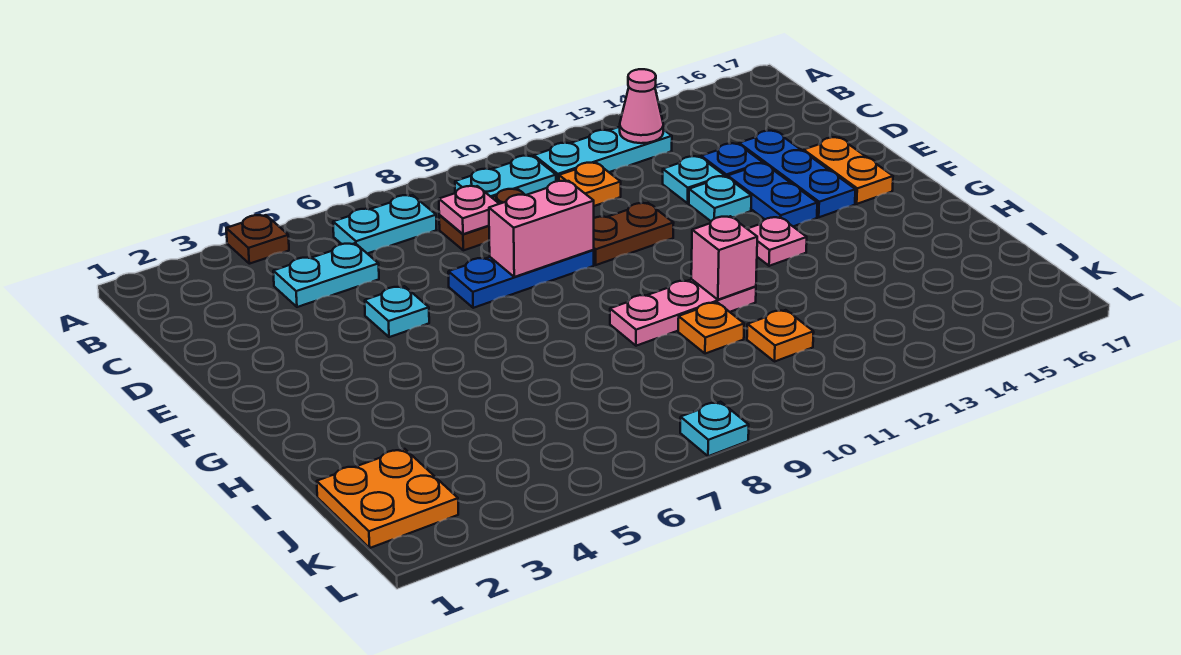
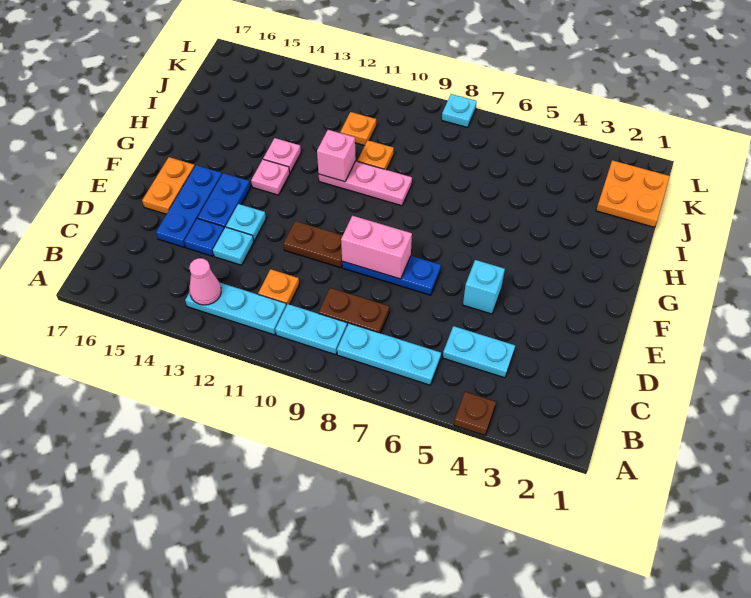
cyan 1x2 plate [333,195,436,254] -> cyan 1x3 plate [337,324,441,385]
pink 1x1 plate [439,186,499,234] -> pink 1x1 plate moved to [263,138,301,173]
cyan 1x1 plate [365,286,429,337] -> cyan 1x1 brick [463,260,505,314]

